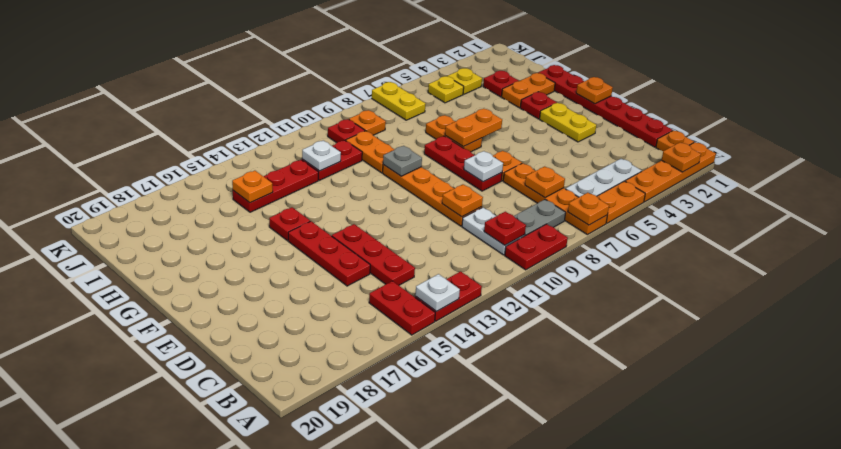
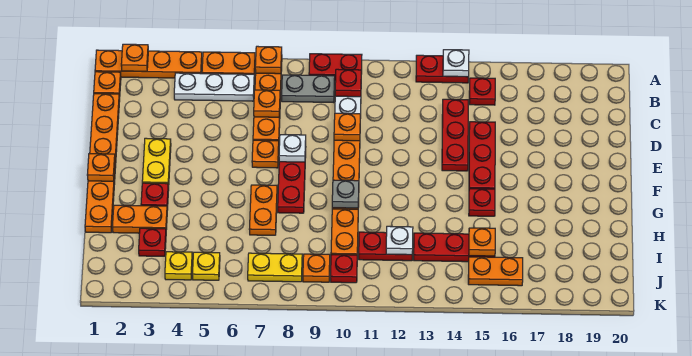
red 1x2 plate [369,281,435,335] -> red 1x1 plate [469,78,495,105]
red 1x6 plate [538,65,673,147] -> orange 1x6 plate [85,94,120,233]
orange 1x2 plate [445,109,502,147] -> orange 1x2 plate moved to [468,257,523,286]
yellow 1x2 plate [372,82,426,120] -> yellow 1x2 plate turned to [248,253,302,282]

